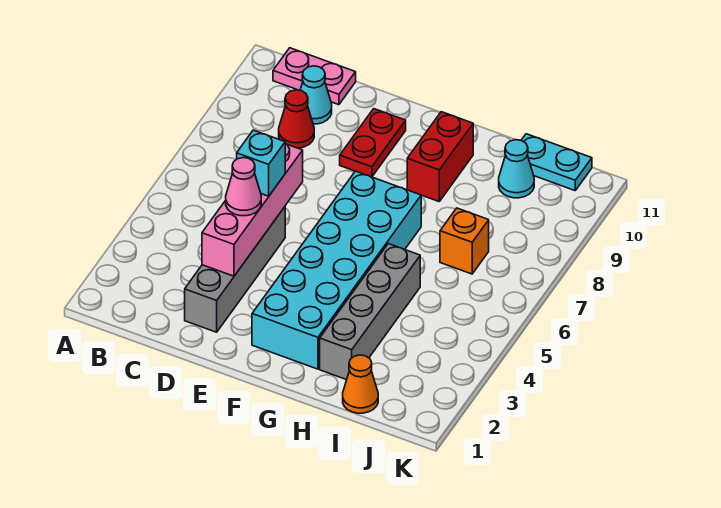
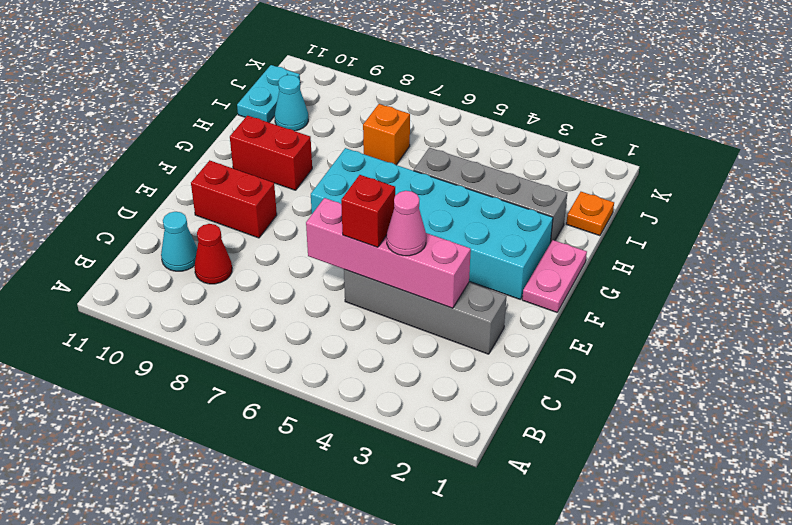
pink 1x2 plate [273,48,356,105] -> pink 1x2 plate moved to [522,240,587,312]
cyan 1x1 brick [237,130,285,196] -> red 1x1 brick [341,175,395,247]
red 1x2 plate [340,109,406,177] -> red 1x2 brick [191,160,277,238]
orange 1x1 cone [343,355,378,413] -> orange 1x1 plate [566,192,614,236]

